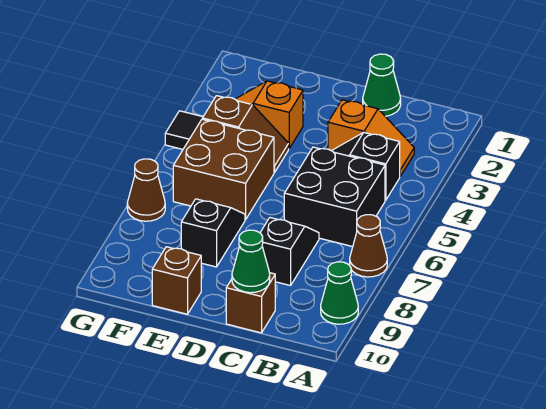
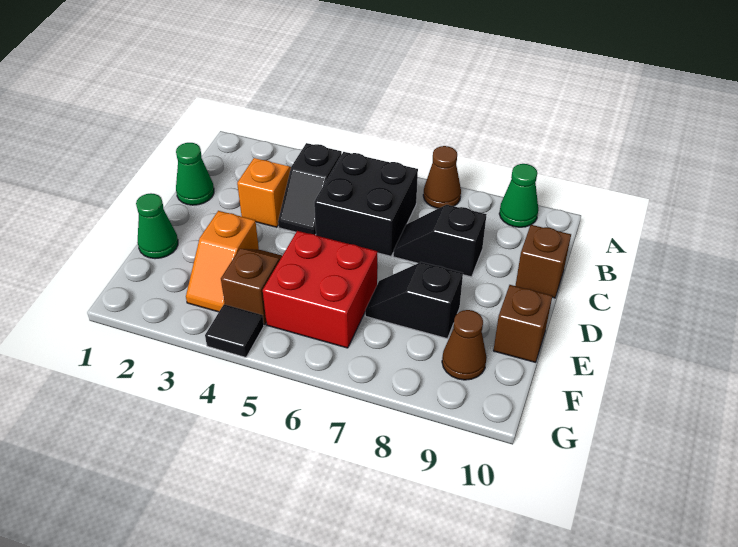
green 1x1 cone [232,230,270,293] -> green 1x1 cone moved to [136,193,178,259]
brown 2x2 brick [173,119,274,220] -> red 2x2 brick [263,231,377,348]
brown 1x1 cone [127,159,165,221] -> brown 1x1 cone moved to [442,310,487,380]

